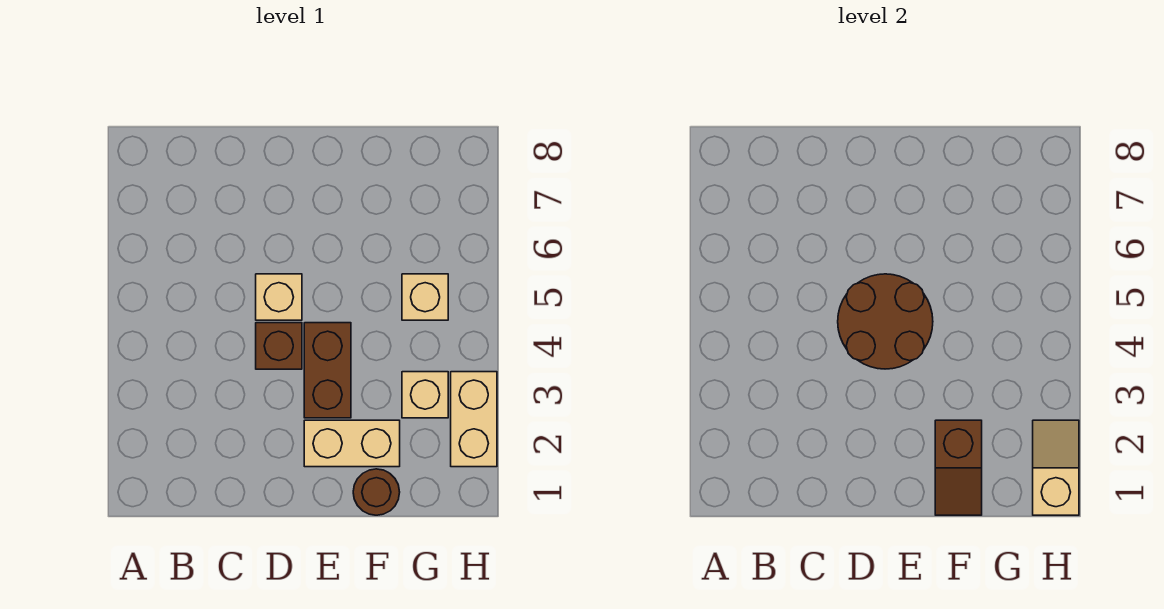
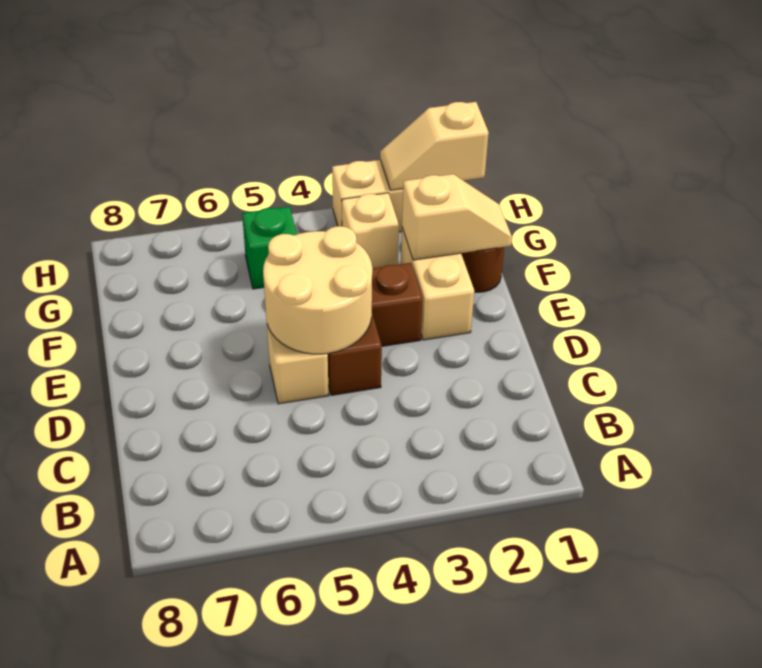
brown 2x2 round brick [838,274,933,369] -> tan 2x2 round brick [263,226,372,354]
brown 1x2 slope [935,420,982,515] -> tan 1x2 slope [402,174,512,260]
tan 1x1 brick [402,274,448,320] -> green 1x1 brick [242,207,297,289]

